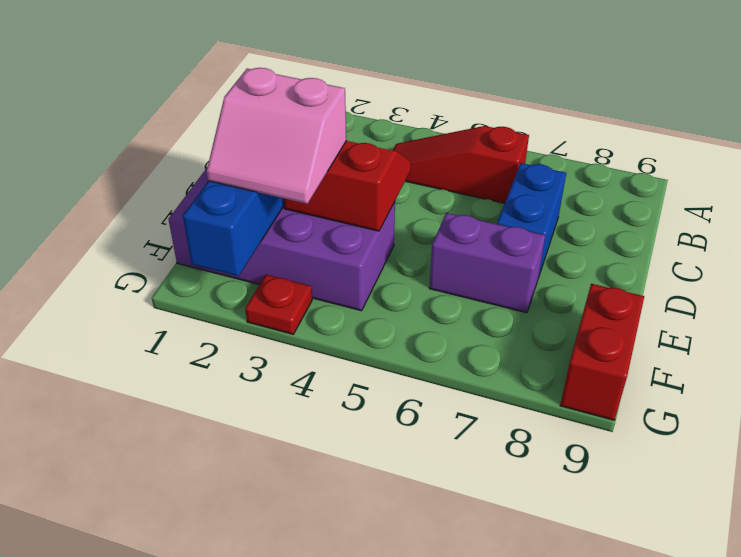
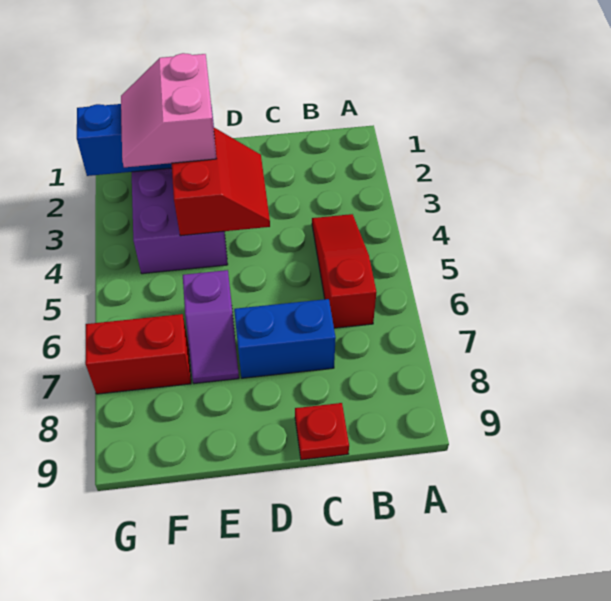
purple 1x2 brick [429,213,545,313] -> purple 1x2 slope [183,270,239,384]
red 1x2 brick [560,284,644,420] -> red 1x2 brick moved to [85,314,191,394]
red 1x1 plate [245,275,312,334] -> red 1x1 plate moved to [295,403,349,460]

